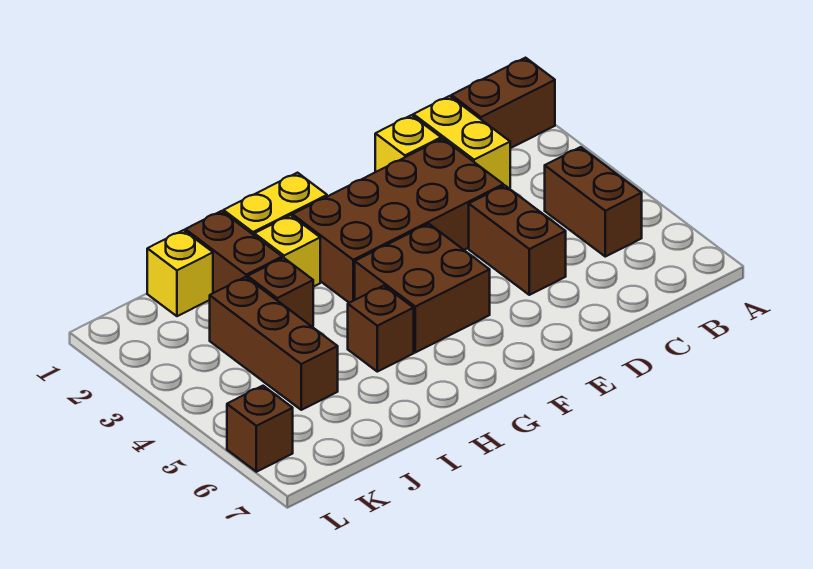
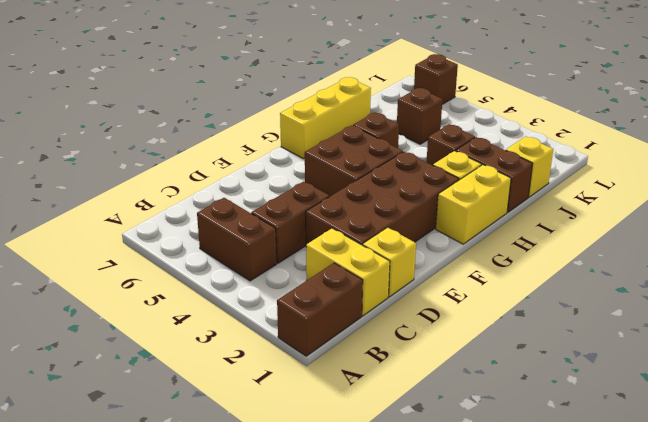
brown 1x2 brick [469,185,566,295] -> brown 1x2 brick turned to [251,182,329,263]
none -> yellow 1x3 brick [280,77,371,159]
brown 1x3 brick [210,277,338,410] -> brown 1x1 brick [397,88,443,144]

